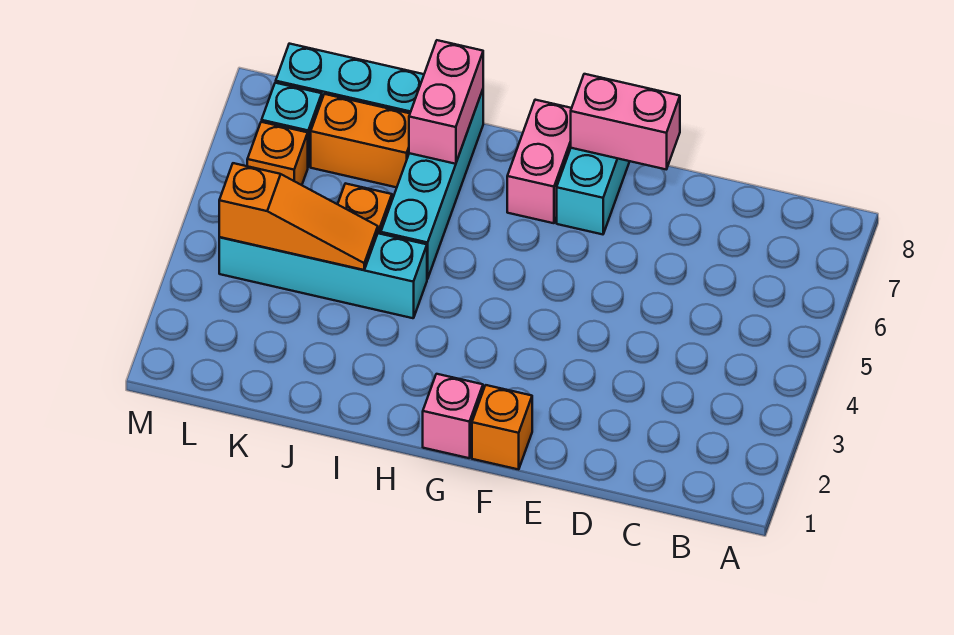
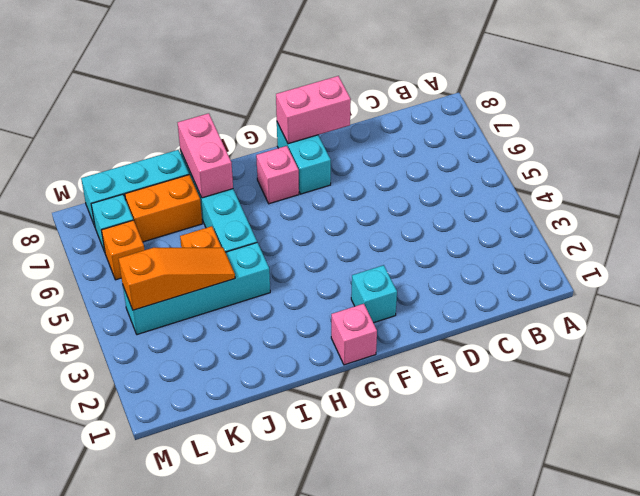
orange 1x1 brick [472,385,532,469] -> none
none -> cyan 1x1 brick [351,265,397,323]
pink 1x2 brick [507,100,572,223] -> pink 1x1 brick [256,146,299,204]

